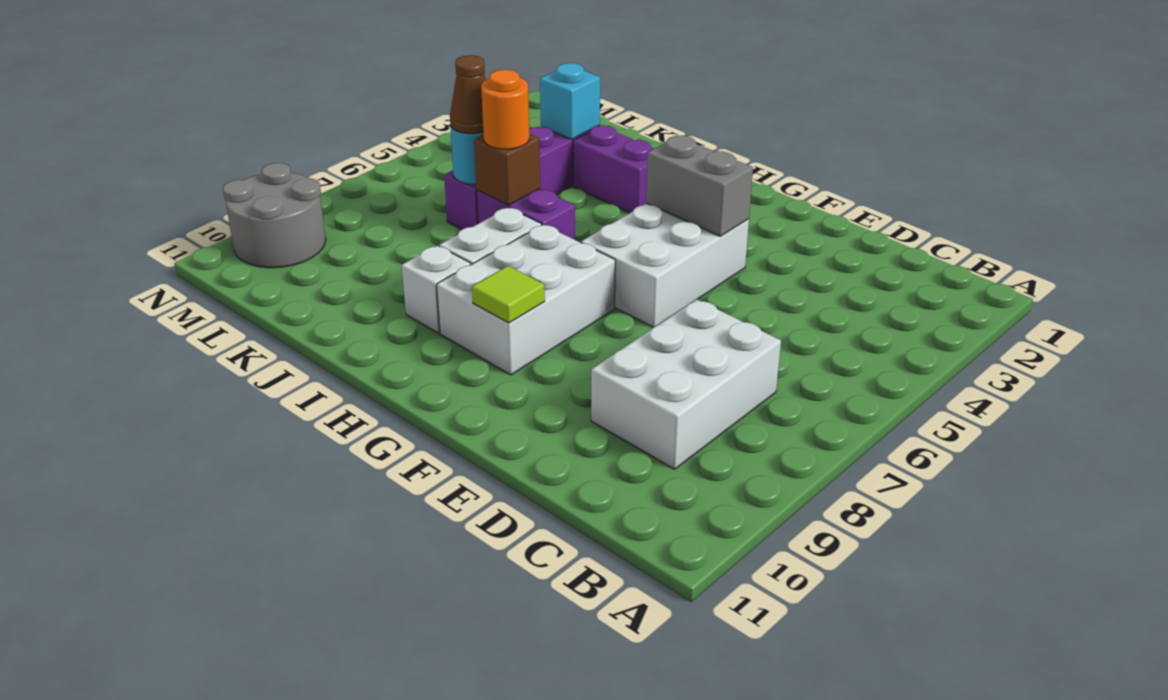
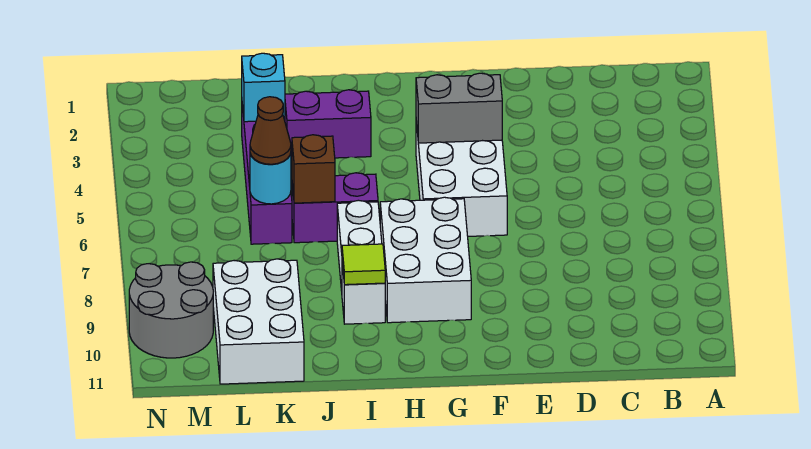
white 2x3 brick [591,299,781,469] -> white 2x3 brick moved to [213,259,304,384]
lime 1x1 tile [472,266,545,323] -> lime 1x1 tile moved to [342,244,385,285]
orange 1x1 round brick [481,70,529,149] -> none

